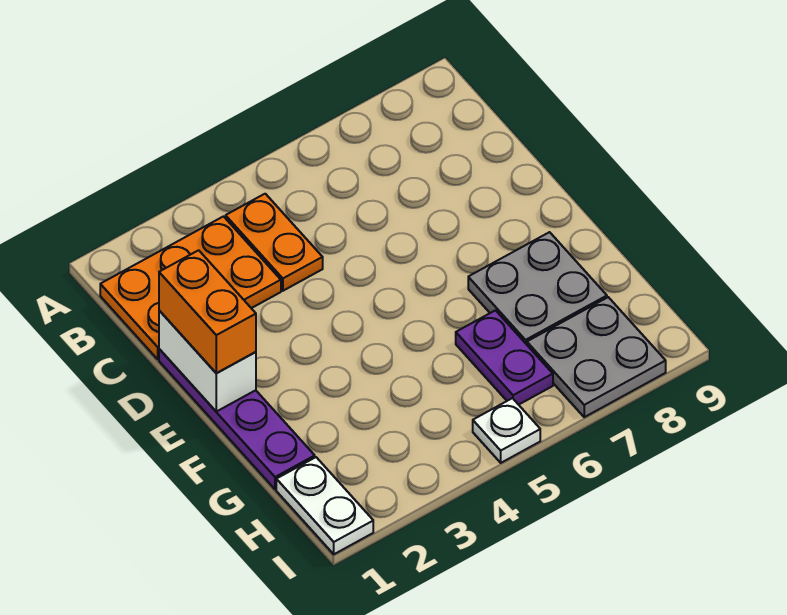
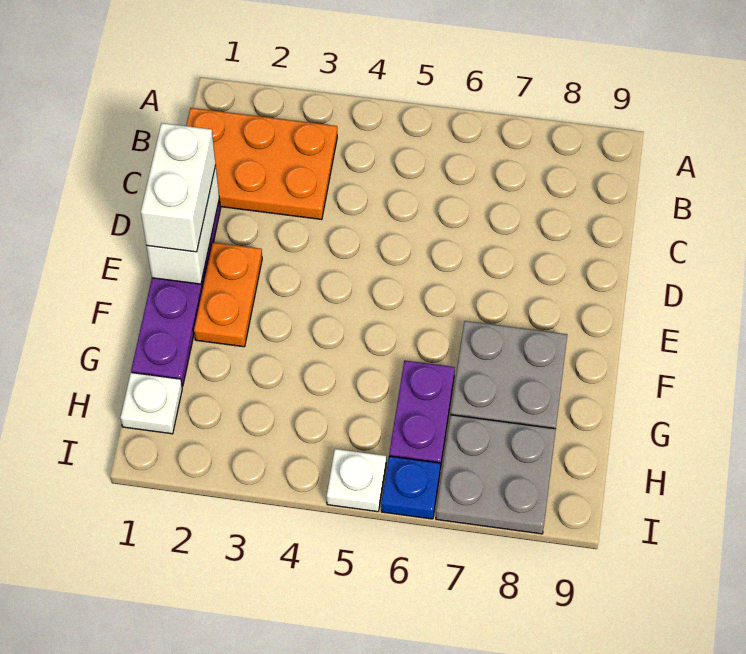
orange 1x2 plate [226,194,323,291] -> orange 1x2 plate moved to [194,242,262,347]
orange 1x2 brick [159,250,256,373] -> white 1x2 brick [141,123,216,252]
white 1x2 plate [276,457,373,554] -> white 1x1 plate [121,373,182,434]
none -> blue 1x1 plate [381,456,441,519]

